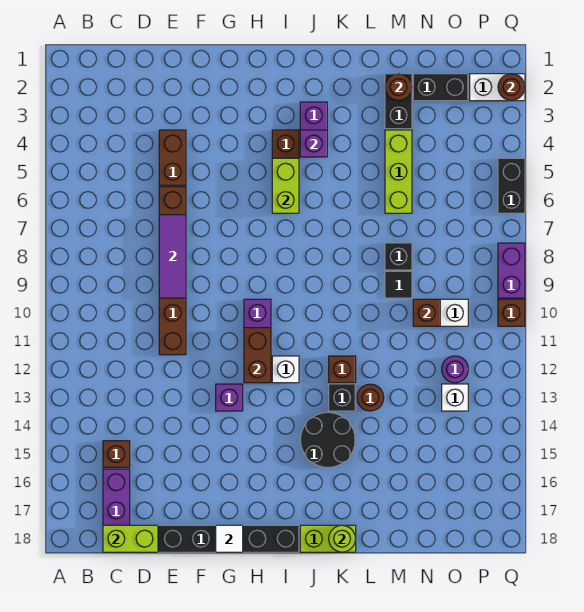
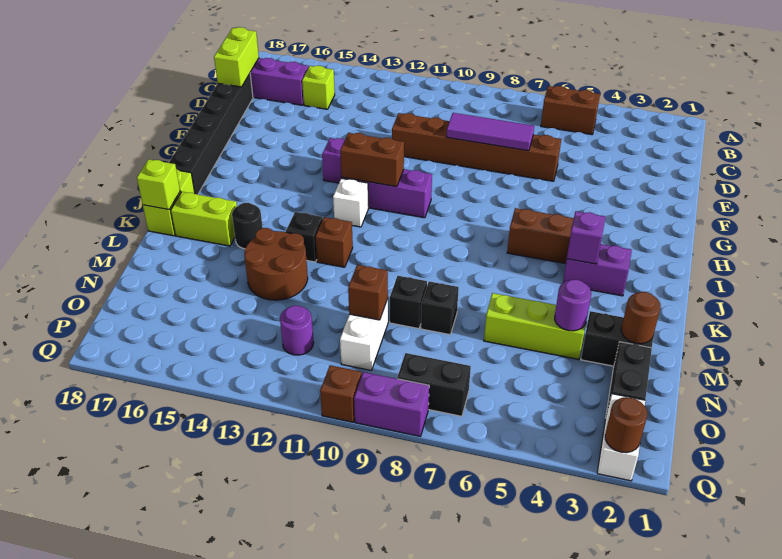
brown 1x1 brick [103,441,130,467] -> lime 1x1 brick [302,66,335,109]
brown 1x2 brick [159,130,186,185] -> brown 1x2 brick moved to [541,86,600,135]
white 1x1 tile [216,525,243,552] -> none
lime 1x2 brick [272,158,299,213] -> lime 1x2 brick moved to [171,192,237,246]
black 2x2 round brick [300,412,355,467] -> black 1x1 round brick [232,203,263,249]
lime 1x1 round brick [329,525,356,552] -> lime 1x1 brick [137,159,180,210]
brown 1x1 round brick [357,384,384,411] -> brown 2x2 round brick [244,228,308,300]
none -> purple 1x1 round brick [555,280,591,331]
black 1x1 tile [385,271,412,298] -> black 1x1 brick [390,276,427,329]
white 1x1 brick [442,384,468,411] -> none
black 1x2 brick [498,158,525,213] -> black 1x2 brick moved to [397,353,471,416]

